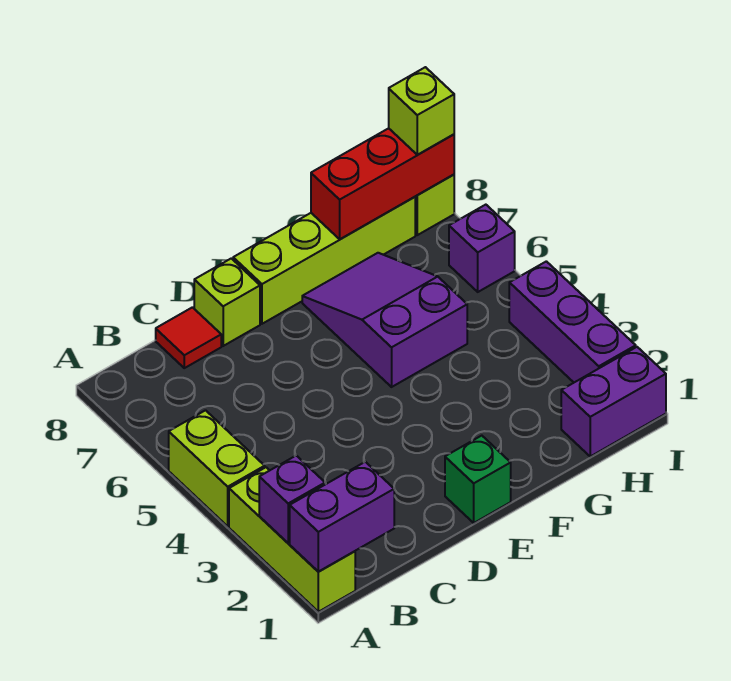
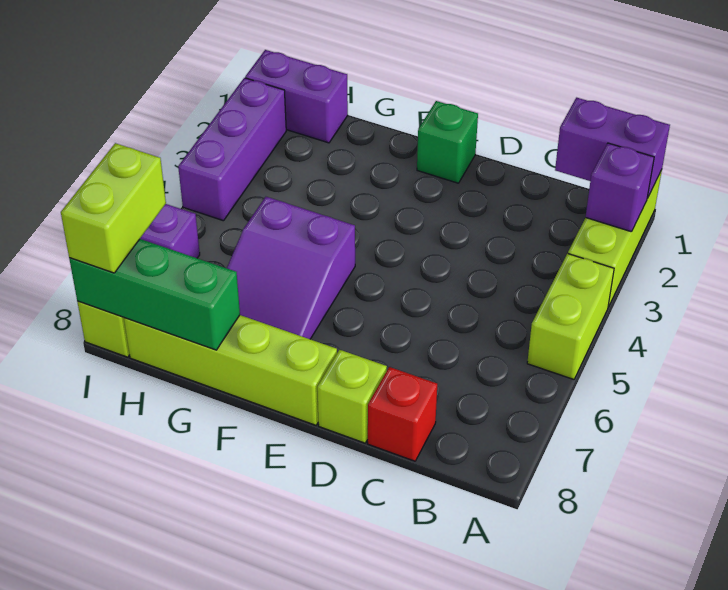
red 1x1 tile [156,307,221,368] -> red 1x1 brick [368,367,437,461]
red 1x3 brick [311,128,454,239] -> green 1x3 brick [69,239,240,350]
lime 1x1 brick [389,67,454,155] -> lime 1x2 brick [61,143,166,273]

